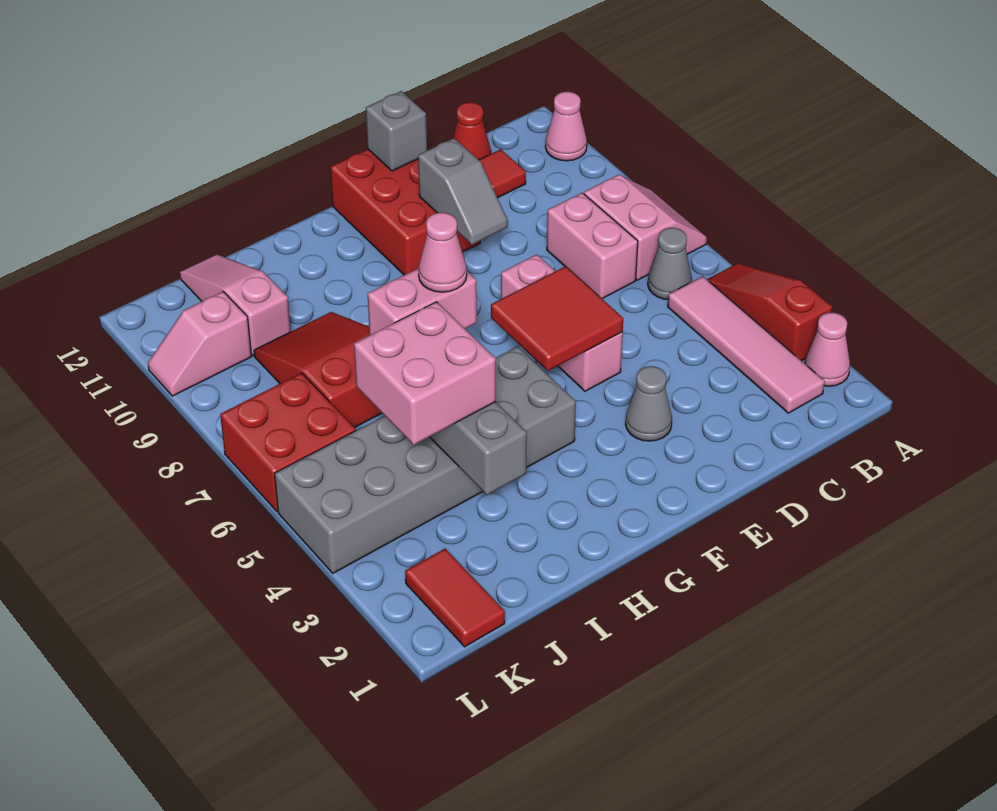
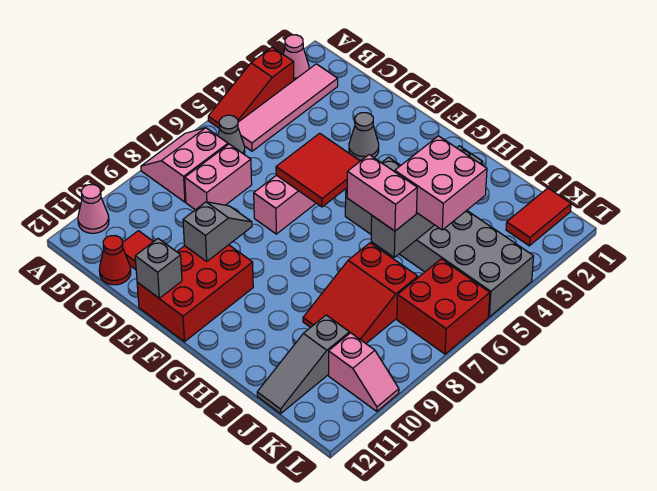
pink 1x1 cone [418,213,467,292] -> none
pink 1x3 slope [180,254,291,356] -> grey 1x3 slope [257,315,350,414]

